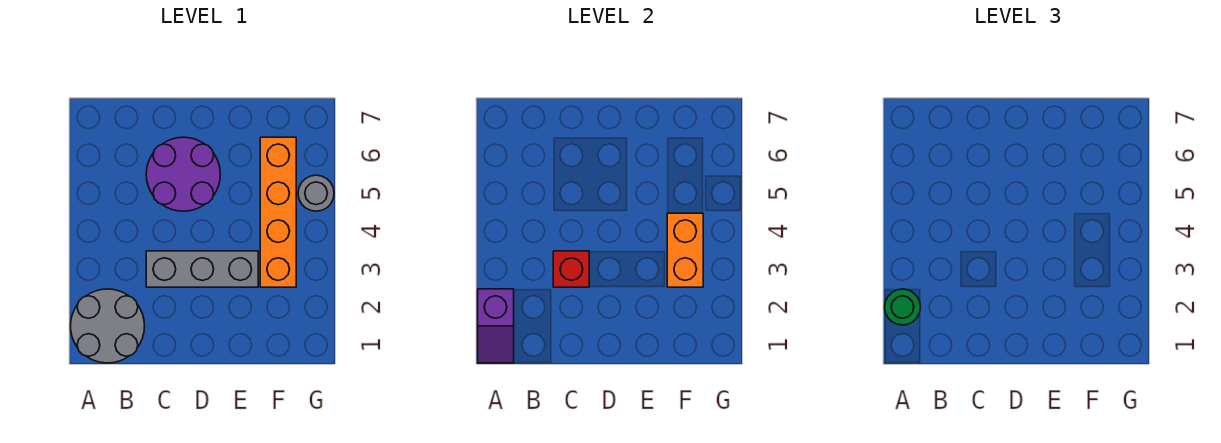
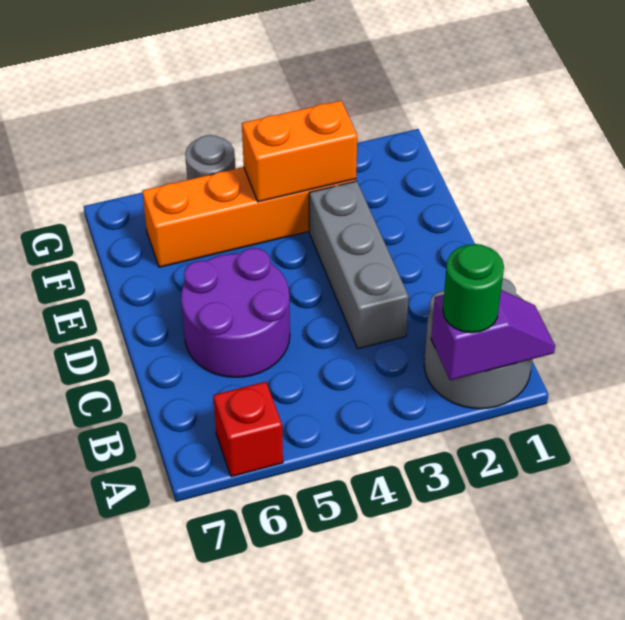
red 1x1 brick [553,251,589,287] -> red 1x1 brick moved to [213,382,283,477]

